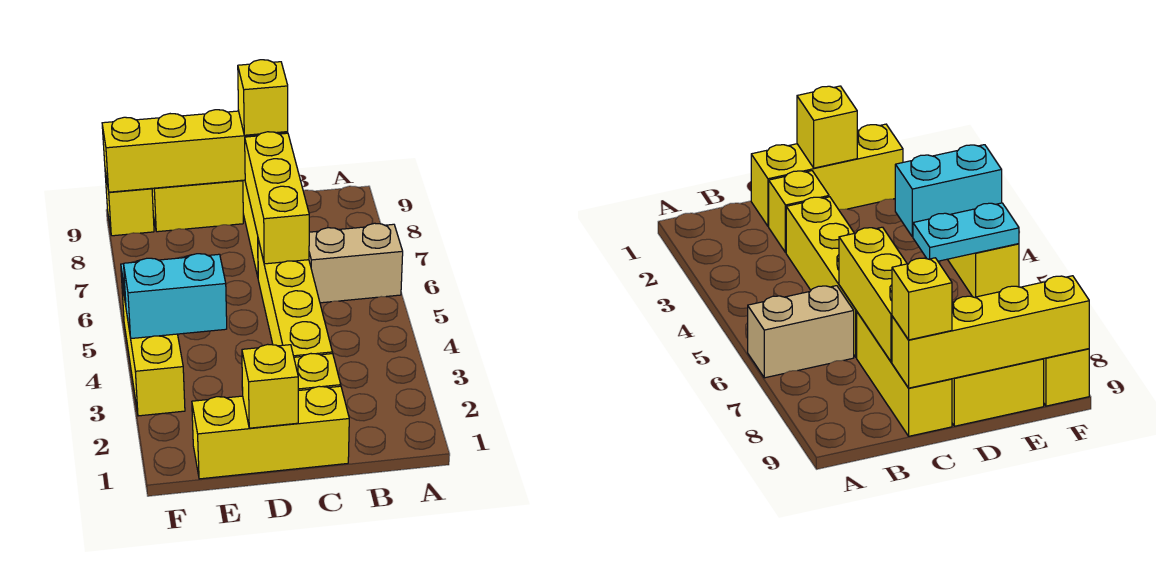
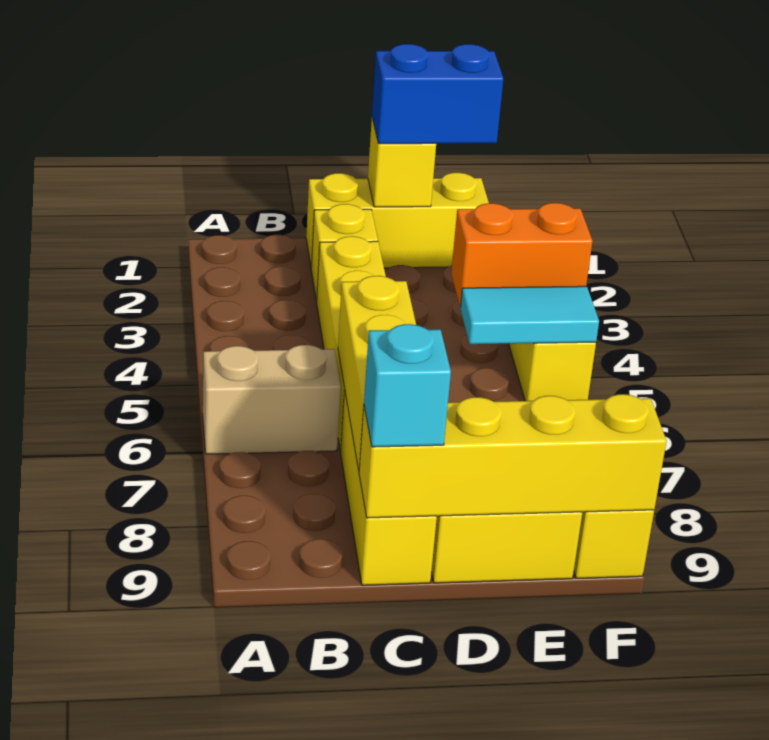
yellow 1x1 brick [238,60,288,135] -> cyan 1x1 brick [364,324,451,447]
none -> blue 1x2 brick [372,44,504,144]
cyan 1x2 brick [124,254,227,339] -> orange 1x2 brick [451,203,593,307]
cyan 1x2 plate [913,203,1019,261] -> cyan 1x2 tile [460,286,599,344]

